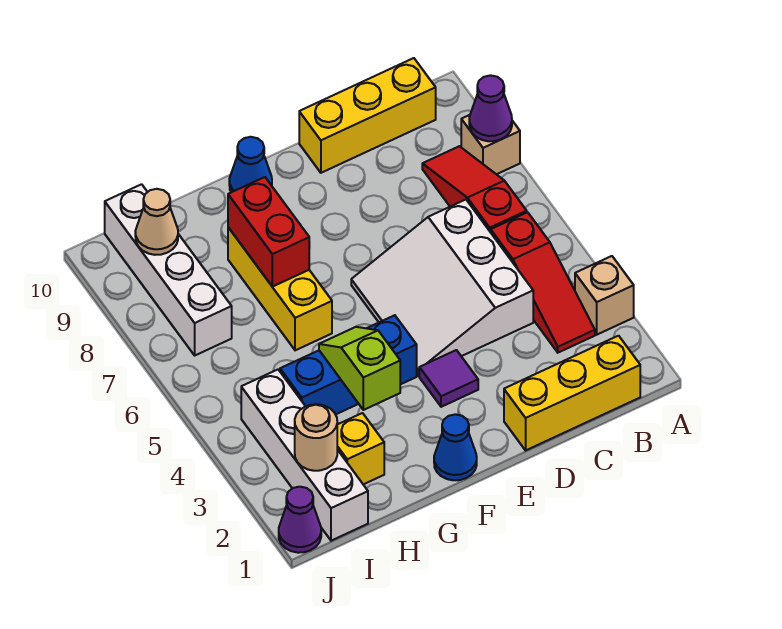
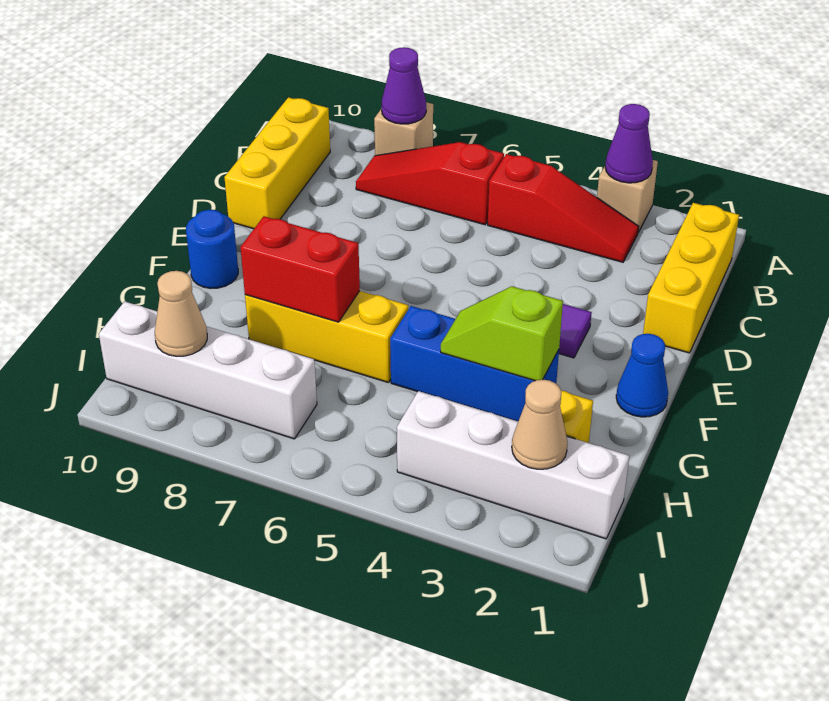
white 3x3 slope [351,200,533,376] -> none
blue 1x3 brick [280,315,417,415] -> blue 1x3 brick turned to [390,306,559,421]
blue 1x1 cone [229,137,272,192] -> blue 1x1 round brick [186,210,238,288]
tan 1x1 round brick [295,404,337,471] -> tan 1x1 cone [512,380,568,469]
purple 1x1 cone [279,487,321,553] -> purple 1x1 cone moved to [605,104,653,183]

